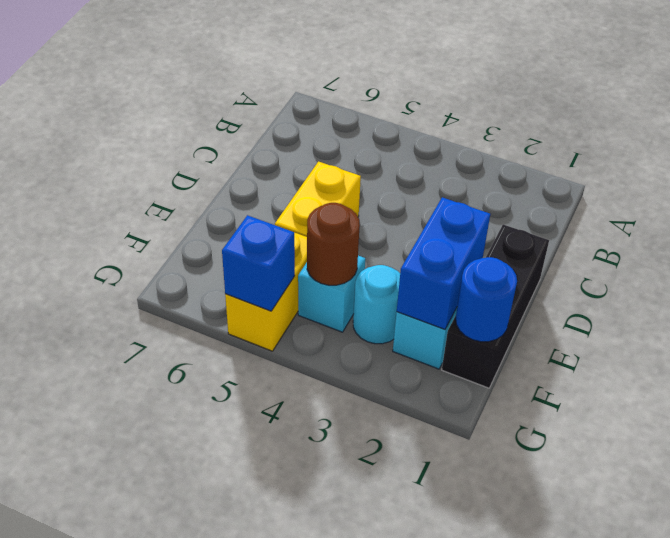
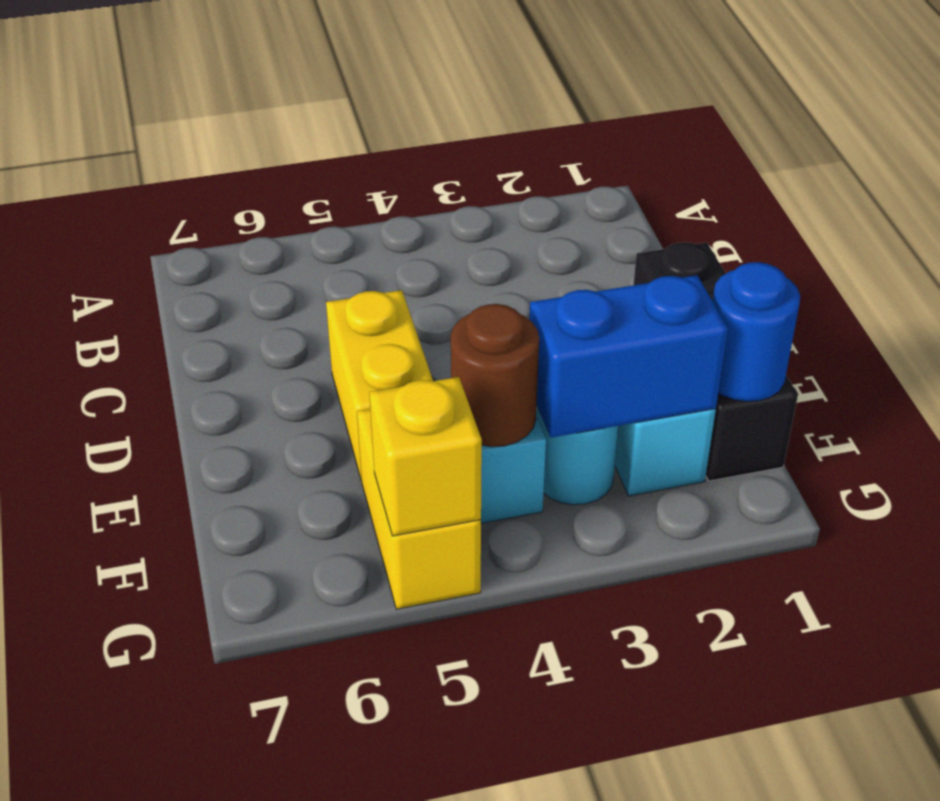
blue 1x2 brick [397,197,490,329] -> blue 1x2 brick turned to [529,275,728,438]
blue 1x1 brick [222,215,295,311] -> yellow 1x1 brick [369,377,482,536]

